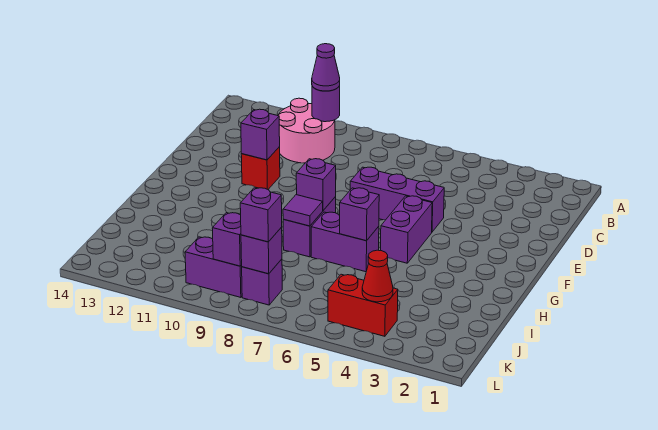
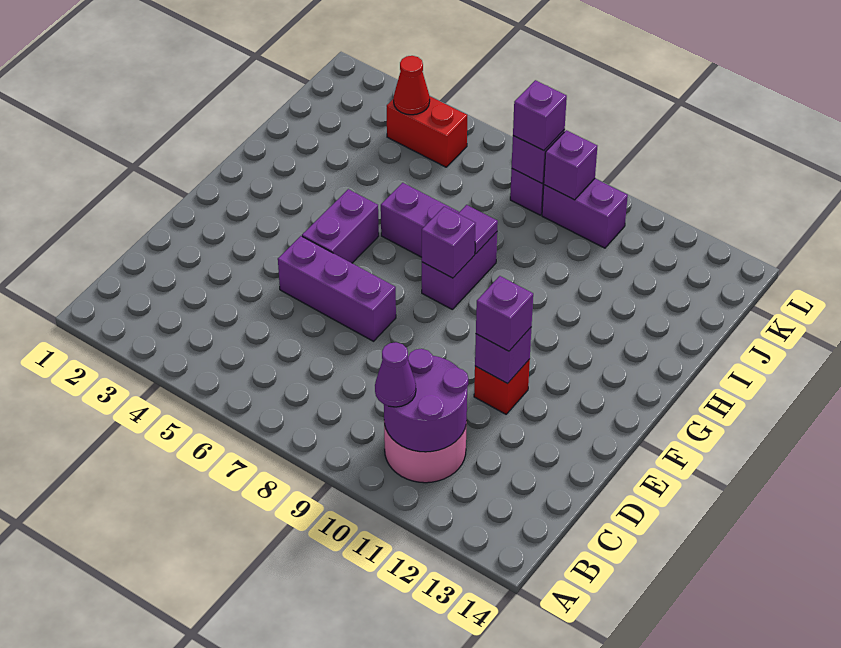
purple 1x1 round brick [312,86,340,122] -> purple 2x2 round brick [384,349,468,452]
purple 1x1 brick [340,188,379,241] -> purple 1x1 brick moved to [476,276,533,351]

